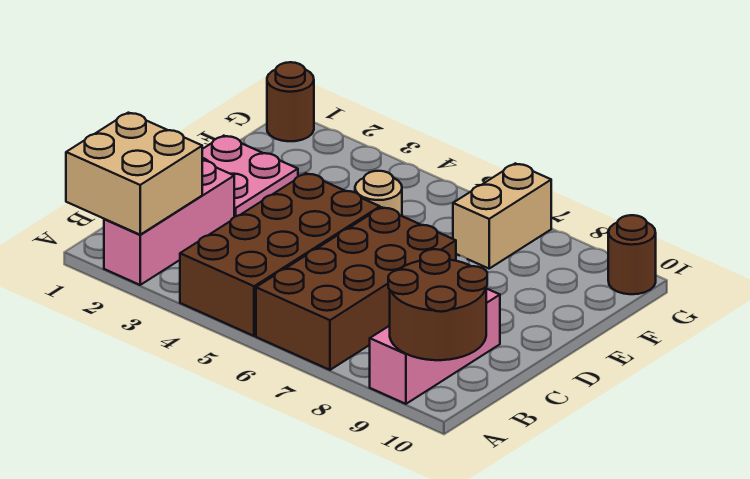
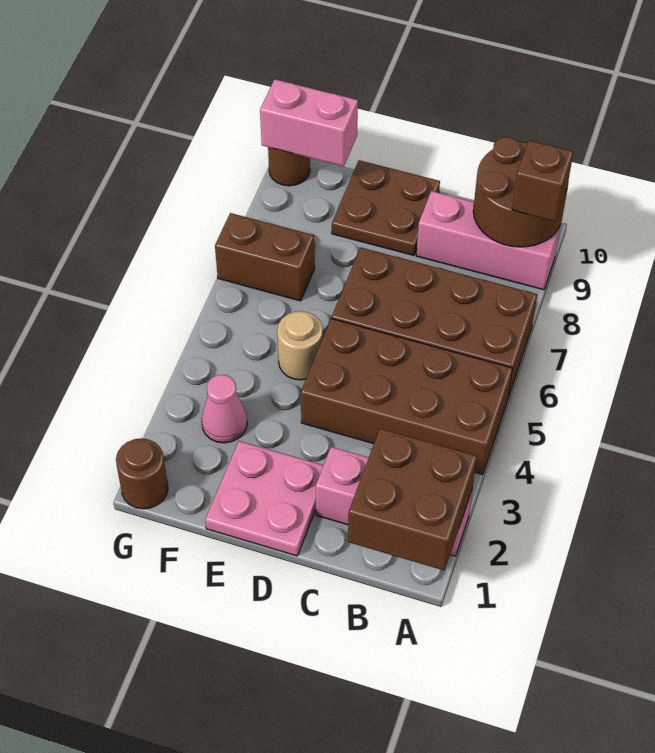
tan 2x2 brick [66,113,202,235] -> brown 2x2 brick [348,428,477,571]
none -> brown 1x1 brick [512,140,573,221]
none -> brown 2x2 plate [332,160,440,255]
none -> pink 1x1 cone [201,375,247,443]
tan 1x2 brick [453,163,551,269] -> brown 1x2 brick [215,213,315,301]
none -> pink 1x2 brick [260,79,358,166]

